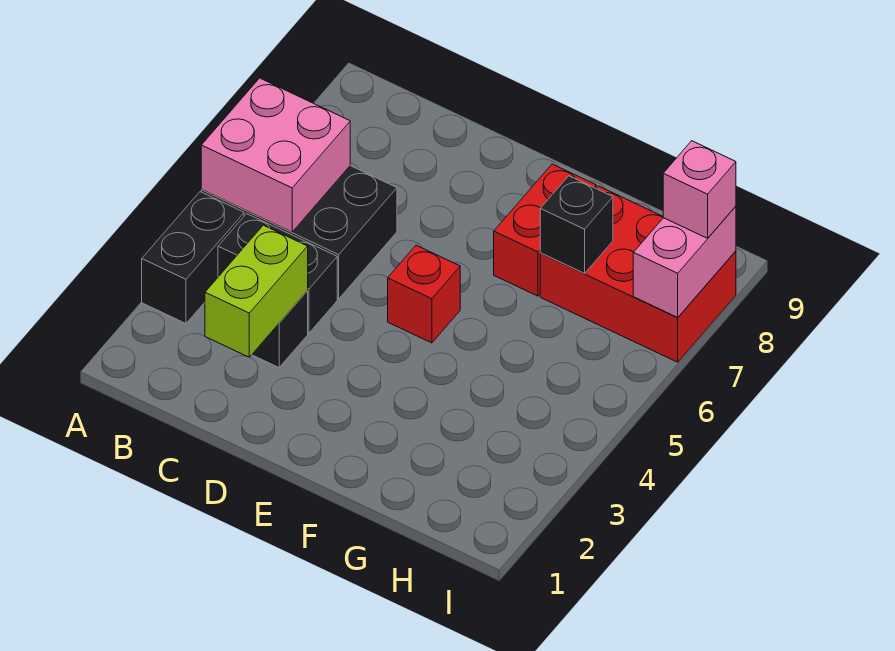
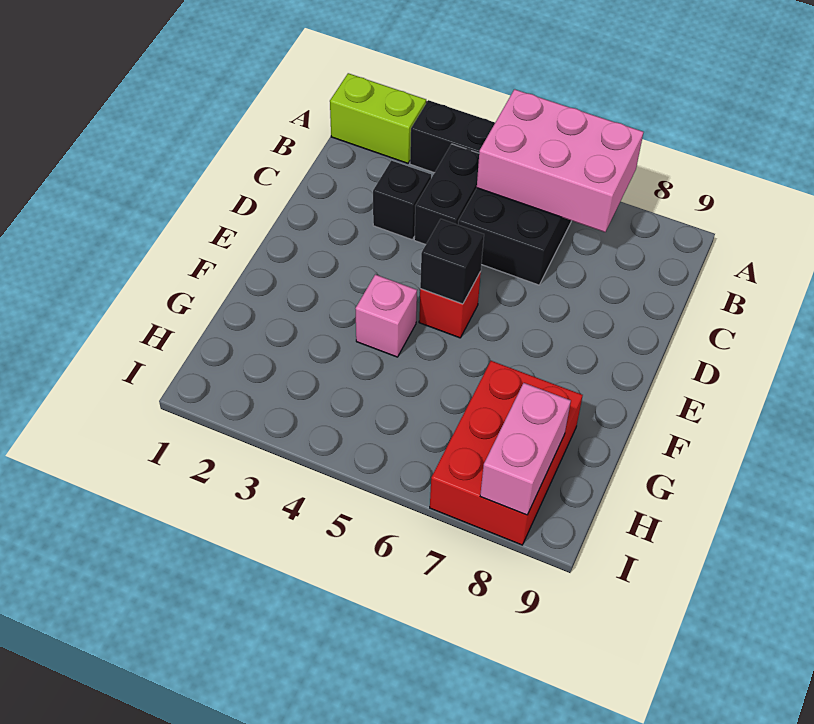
pink 2x2 brick [201,78,350,232] -> pink 2x3 brick [477,89,643,232]
lime 1x2 brick [205,225,308,357] -> lime 1x2 brick moved to [330,73,426,163]
red 1x2 brick [494,164,596,296] -> none
black 1x1 brick [540,176,613,273] -> black 1x1 brick moved to [420,219,484,304]
pink 1x2 brick [633,206,736,317] -> pink 1x2 brick turned to [480,383,571,515]
pink 1x1 brick [663,141,736,238] -> pink 1x1 brick moved to [355,275,417,357]

